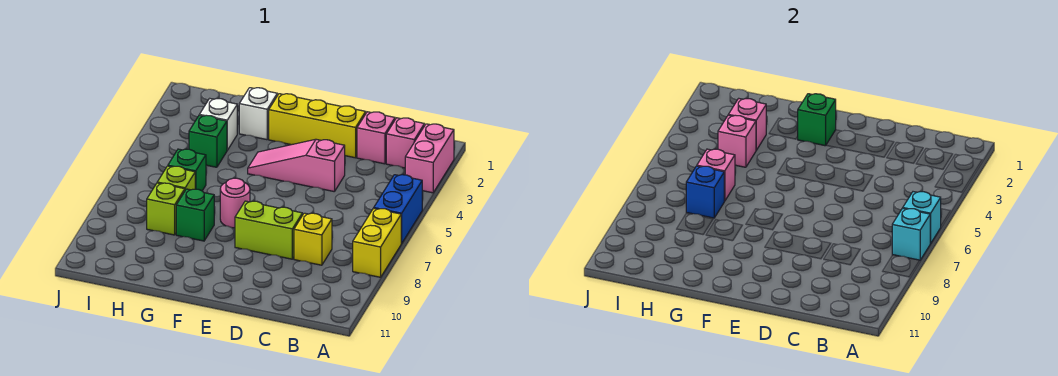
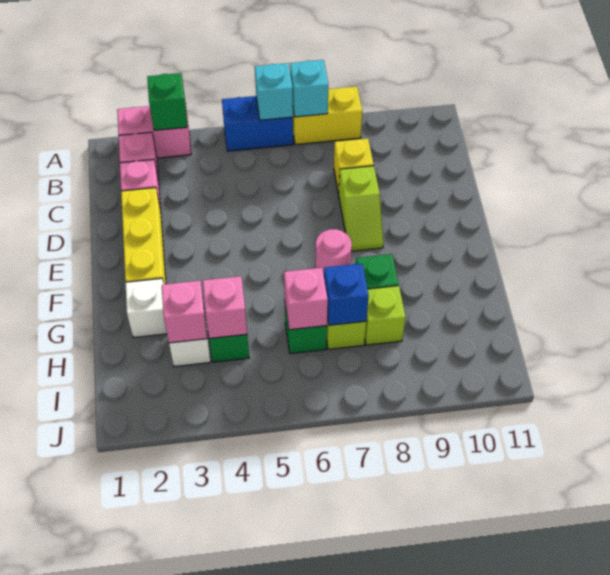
pink 1x3 slope [248,139,345,192] -> none
lime 1x2 brick [235,201,302,259] -> lime 1x2 slope [339,166,383,251]
green 1x1 brick [798,94,836,146] -> green 1x1 brick moved to [147,73,188,130]

